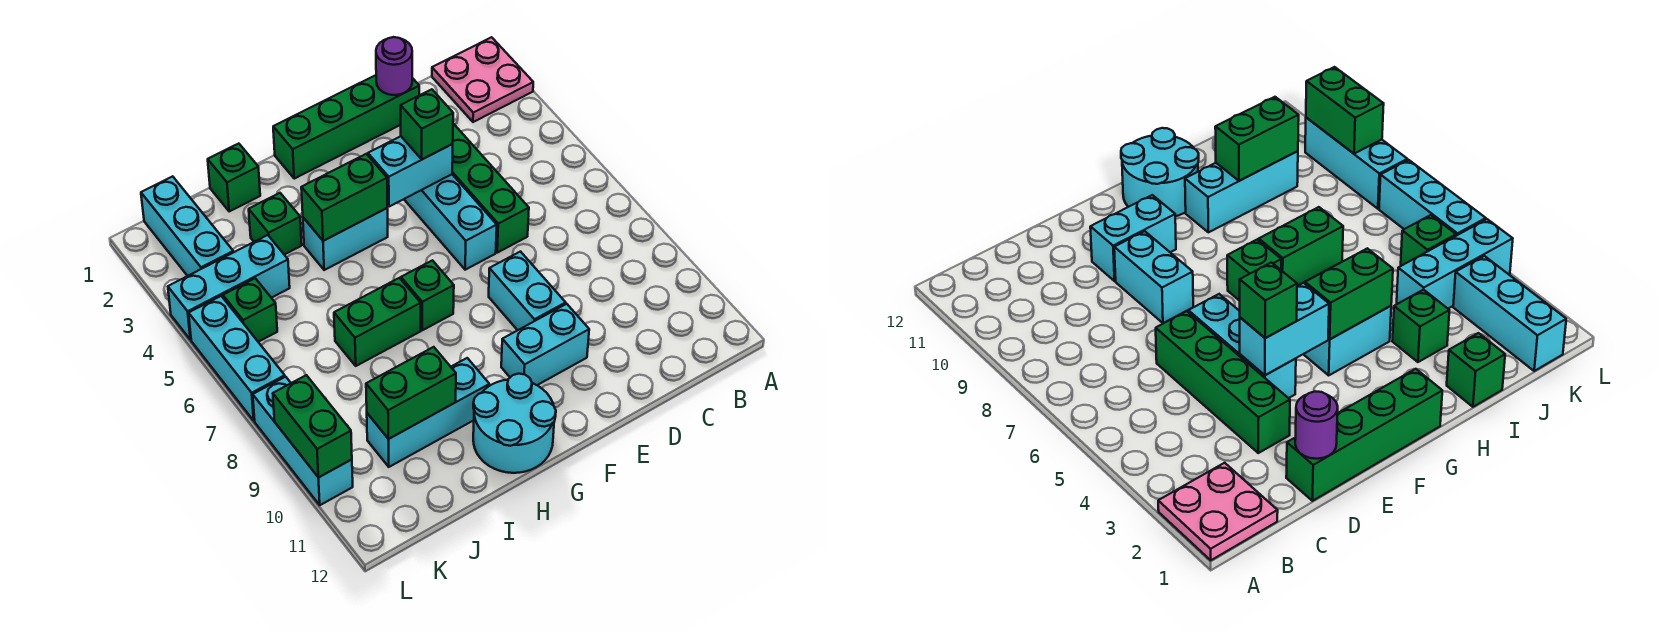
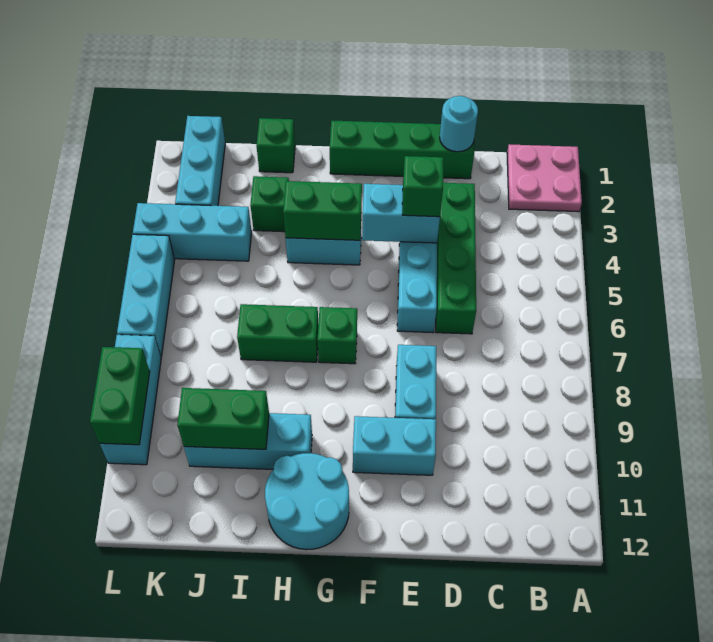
purple 1x1 round brick [376,37,412,95] -> cyan 1x1 round brick [440,96,478,152]
green 1x1 brick [223,278,277,342] -> none

